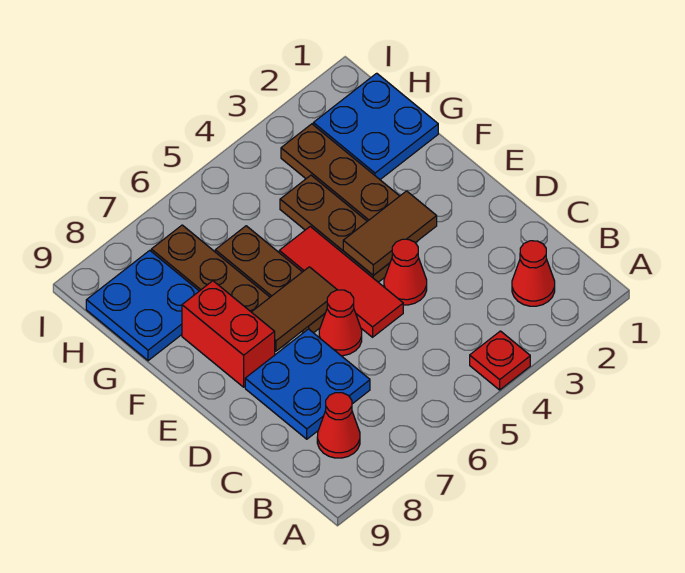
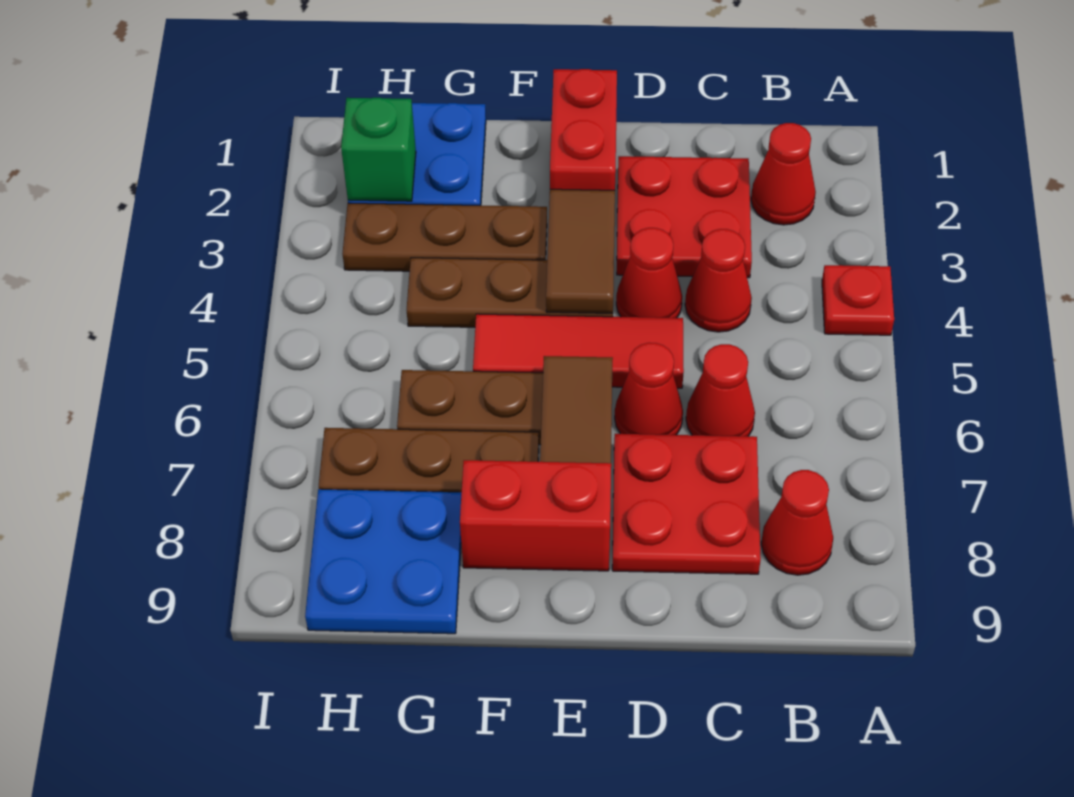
none -> red 2x2 plate [617,156,752,278]
none -> red 1x1 cone [685,229,752,332]
none -> red 1x1 cone [686,344,755,436]
blue 2x2 plate [245,329,370,439] -> red 2x2 plate [612,434,761,574]
none -> red 1x2 brick [550,69,617,190]
none -> green 1x1 brick [341,98,416,201]

